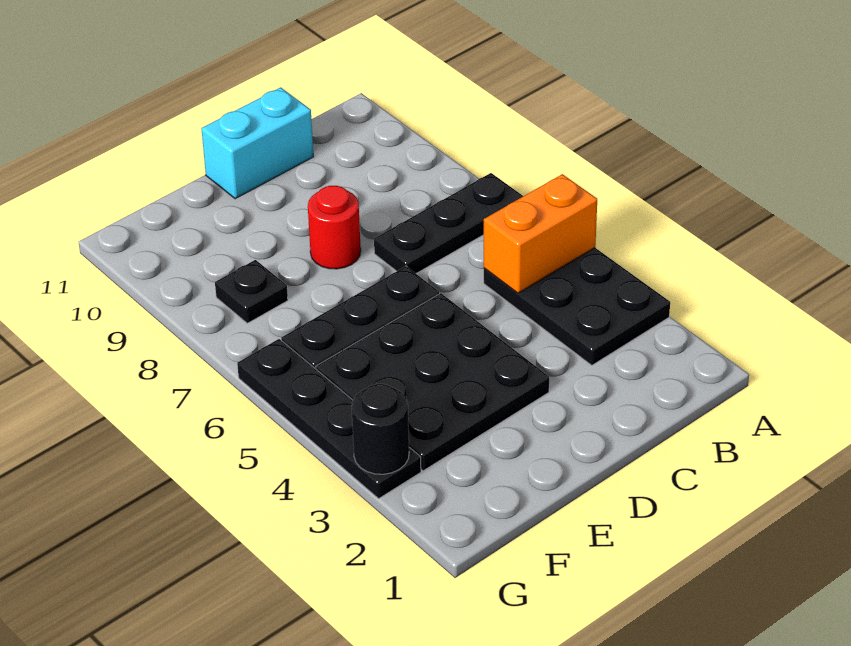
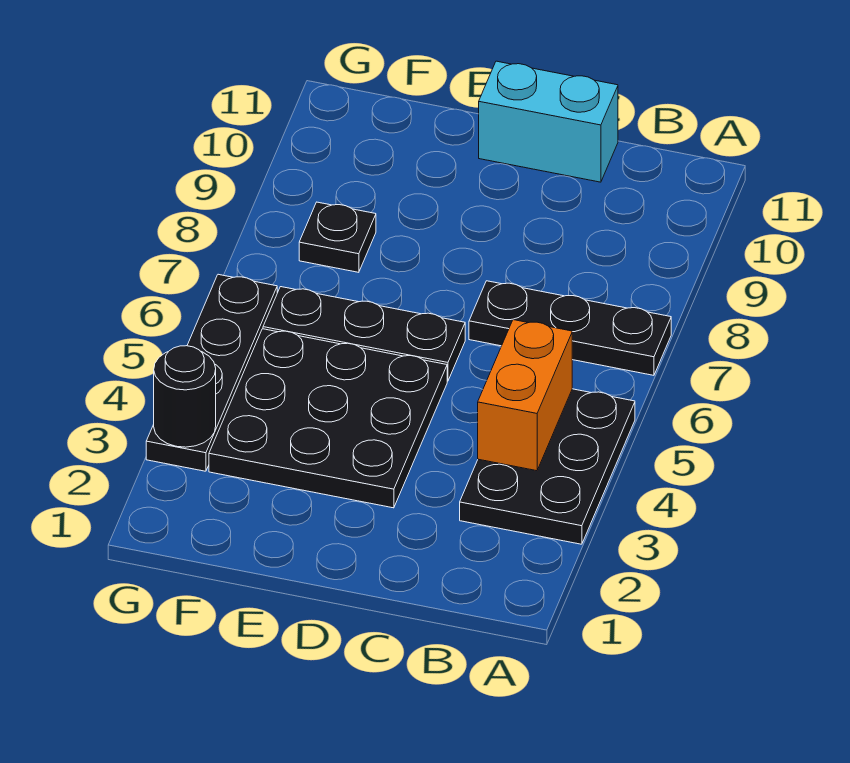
orange 1x2 brick [484,174,597,293] -> orange 1x2 brick turned to [478,320,572,471]
red 1x1 round brick [308,186,361,269] -> none

